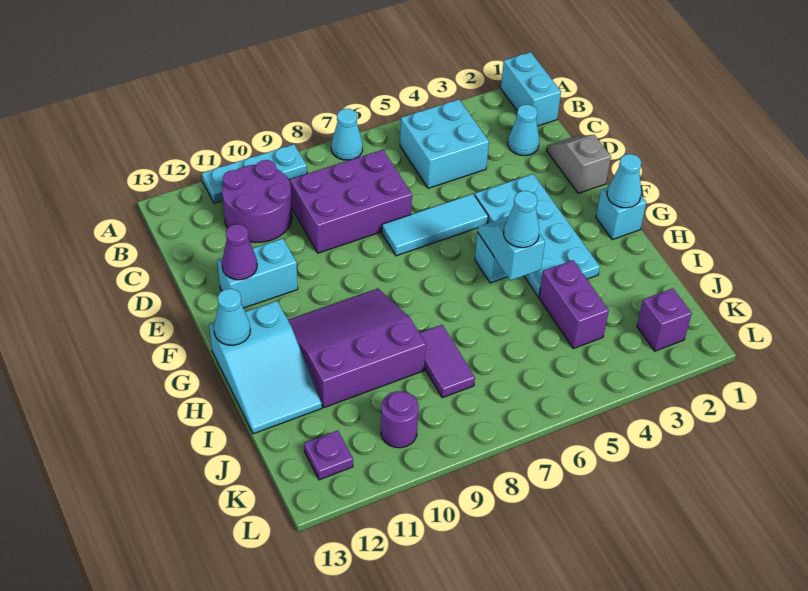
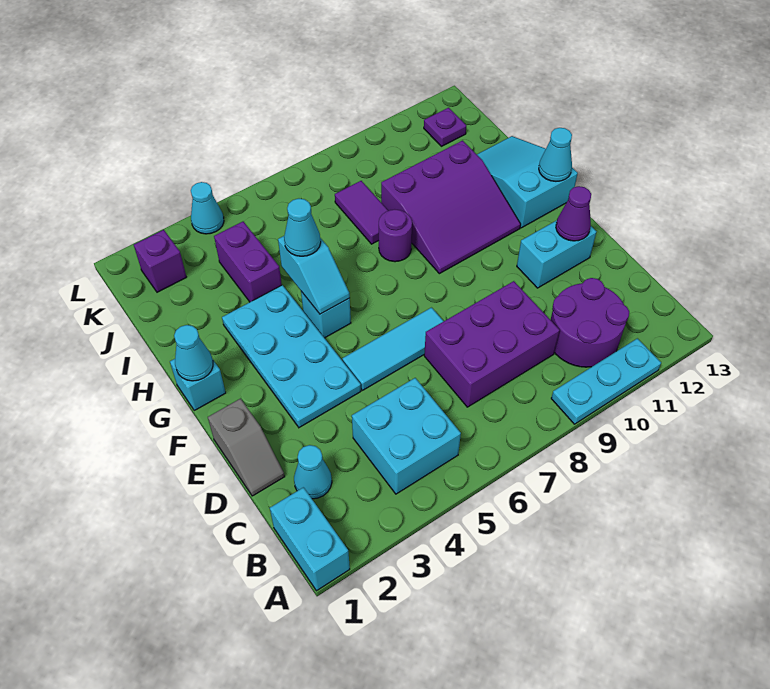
cyan 1x1 cone [331,109,363,160] -> cyan 1x1 cone moved to [191,182,224,234]
purple 1x1 round brick [381,391,419,448] -> purple 1x1 round brick moved to [379,209,412,262]

